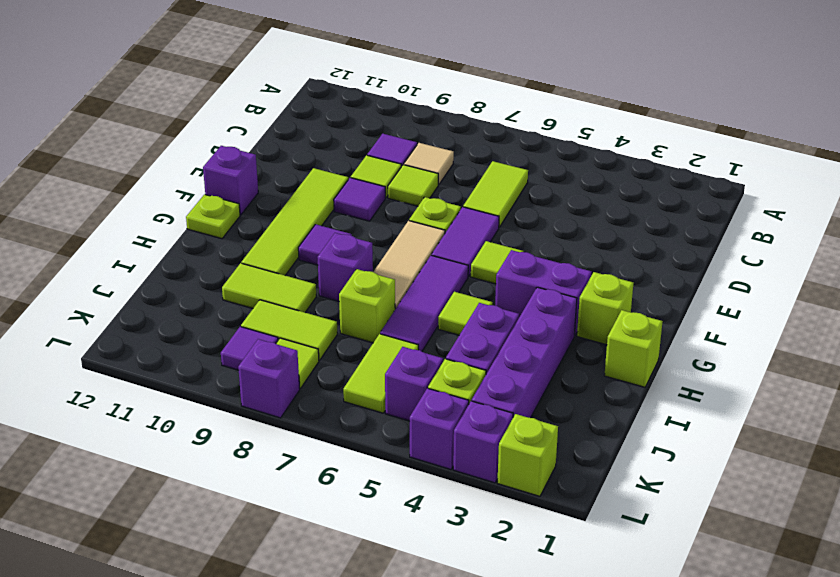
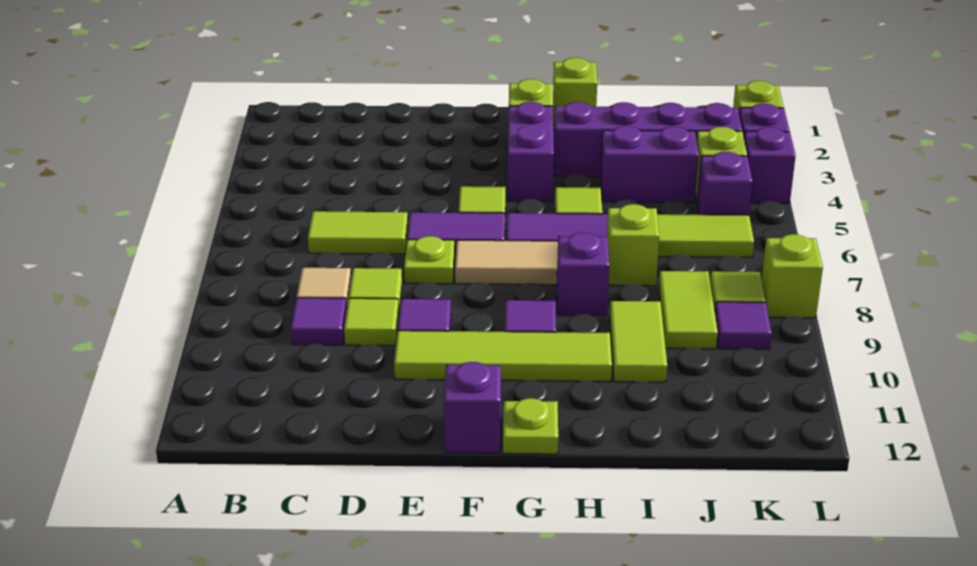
purple 1x1 brick [238,339,300,418] -> lime 1x1 brick [762,234,823,318]

